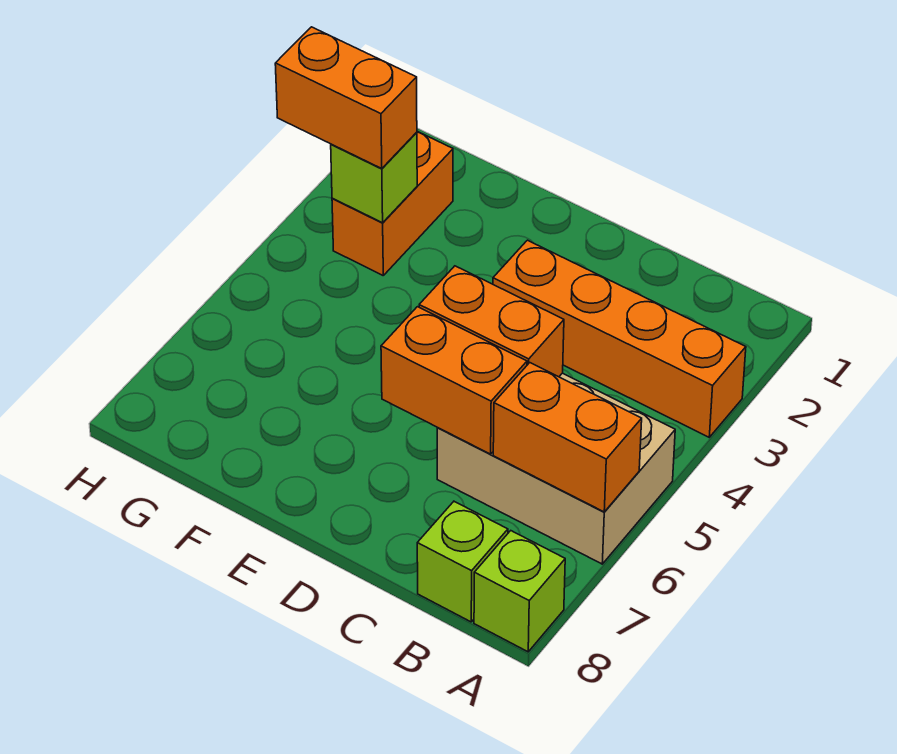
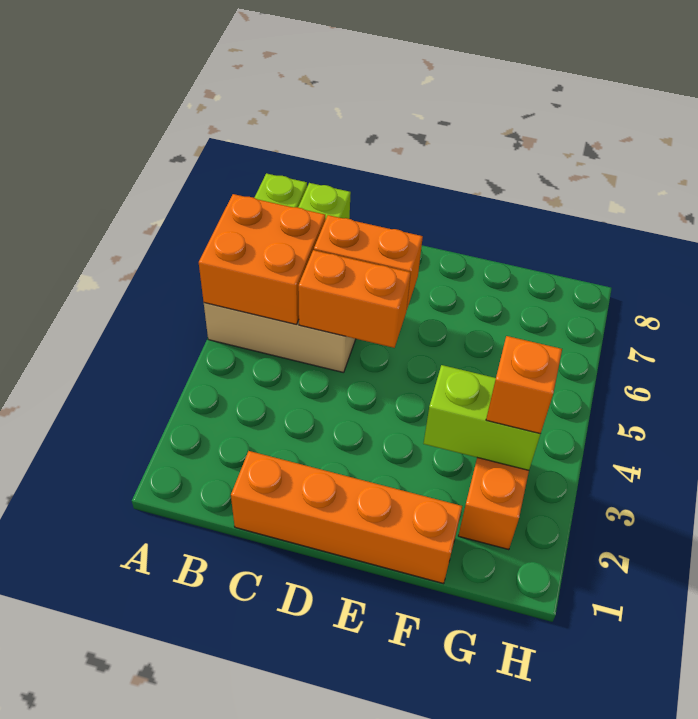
orange 1x4 brick [493,240,746,437] -> orange 1x4 brick moved to [231,451,462,584]
orange 1x2 brick [493,363,642,512] -> orange 2x2 brick [199,194,325,324]
lime 1x1 brick [331,132,417,223] -> lime 1x2 brick [423,365,540,470]
orange 1x2 brick [275,27,417,169] -> orange 1x1 brick [486,336,562,434]

